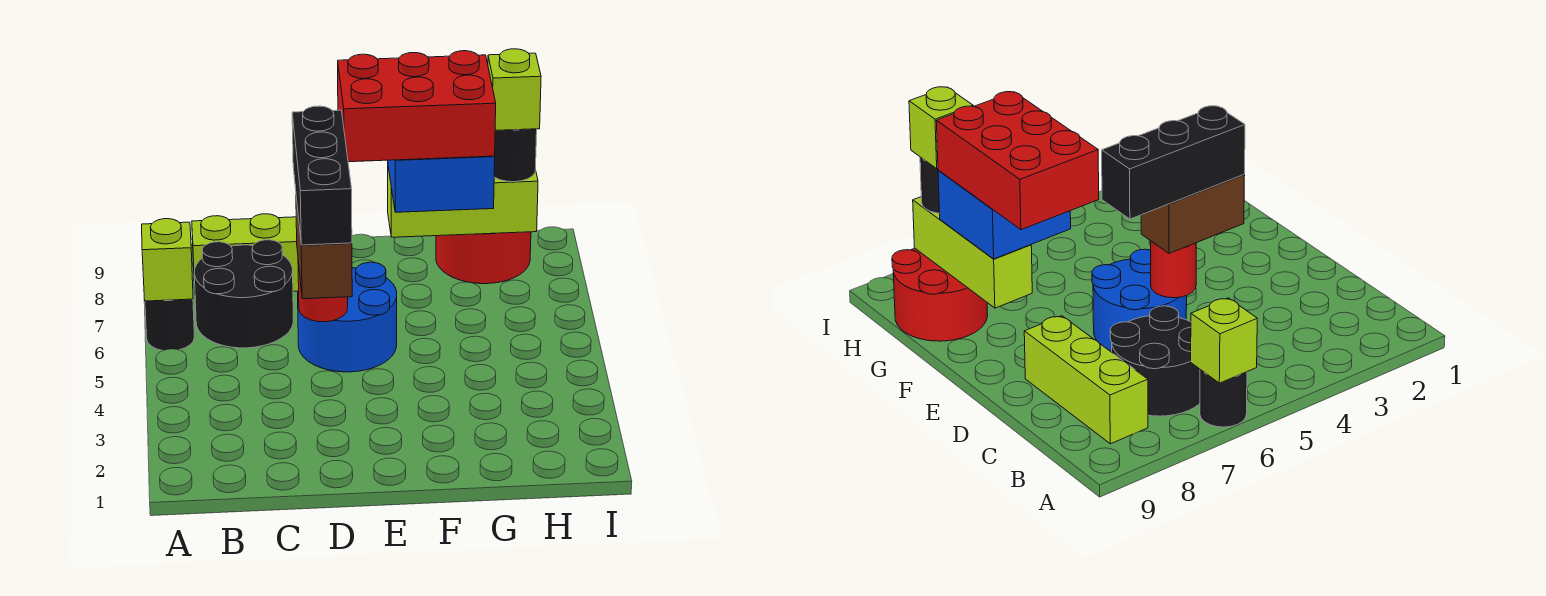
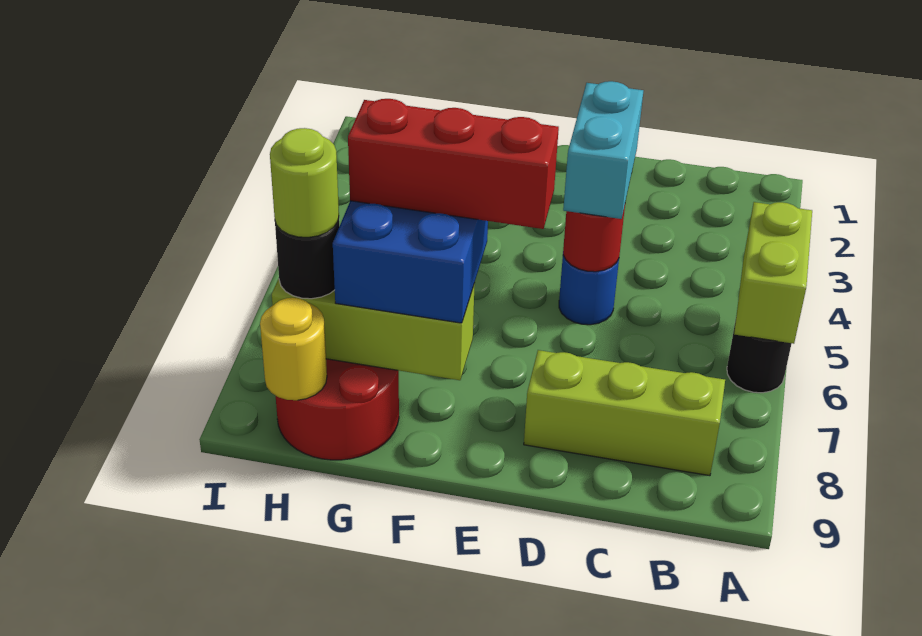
lime 1x1 brick [142,219,193,301] -> lime 1x2 brick [734,202,812,344]
black 2x2 round brick [194,240,293,348] -> none
brown 1x2 brick [296,198,352,299] -> cyan 1x2 brick [563,81,643,219]
black 1x3 brick [292,106,352,245] -> none
blue 2x2 round brick [298,262,397,372] -> blue 1x1 round brick [559,256,619,325]
red 2x3 brick [338,51,496,162] -> red 1x3 brick [348,99,559,229]
lime 1x1 brick [488,49,541,130] -> lime 1x1 round brick [270,128,339,237]
none -> yellow 1x1 round brick [260,298,327,400]

